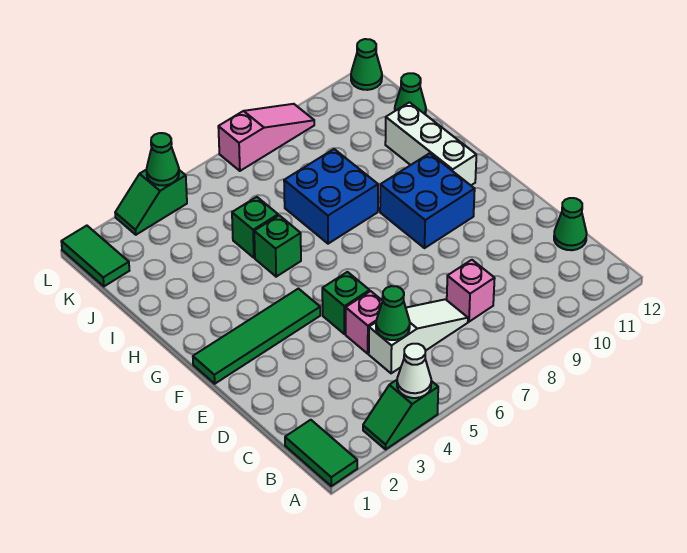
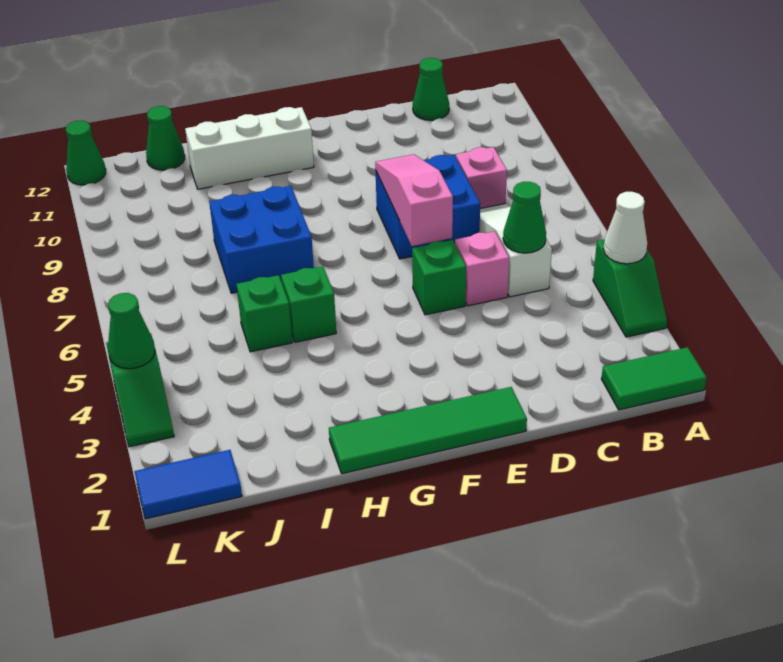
green 1x4 tile [193,289,320,384] -> green 1x4 tile turned to [329,387,527,474]
blue 2x2 brick [380,153,475,248] -> blue 2x2 brick moved to [376,155,480,259]
green 1x2 tile [61,226,129,286] -> blue 1x2 tile [135,450,242,519]
pink 1x3 slope [218,104,314,171] -> pink 1x3 slope moved to [375,154,453,246]

